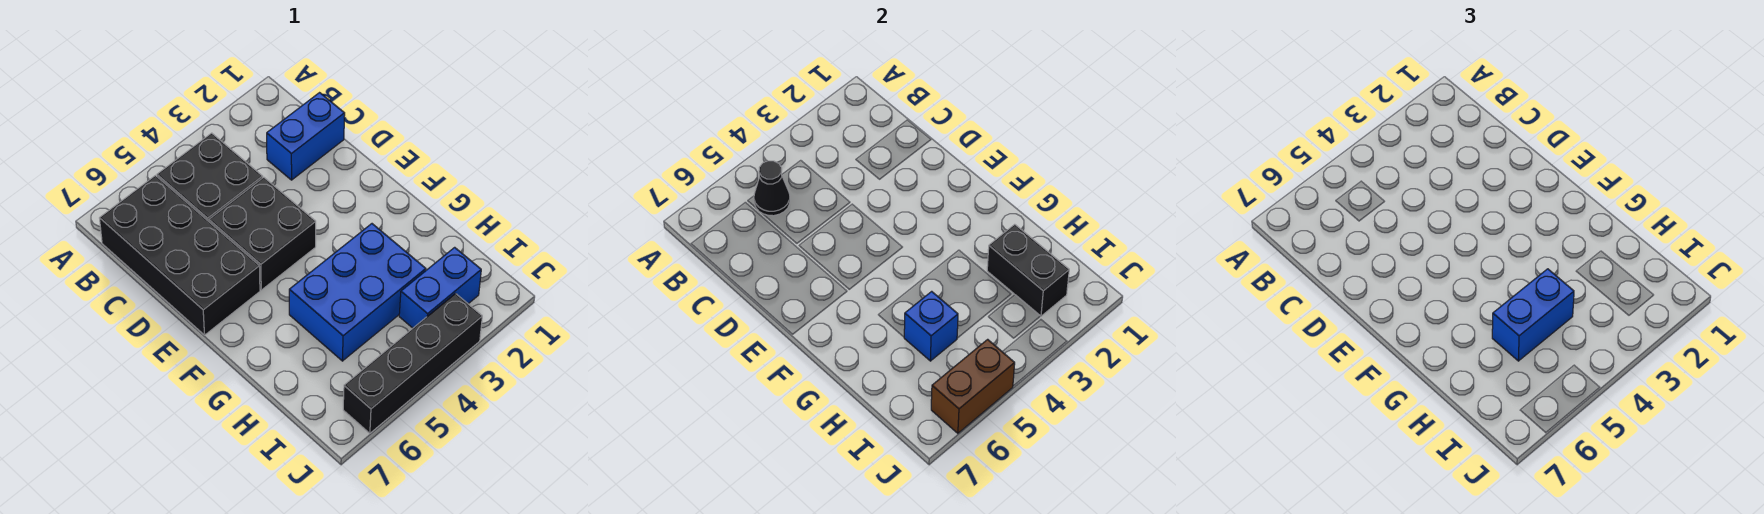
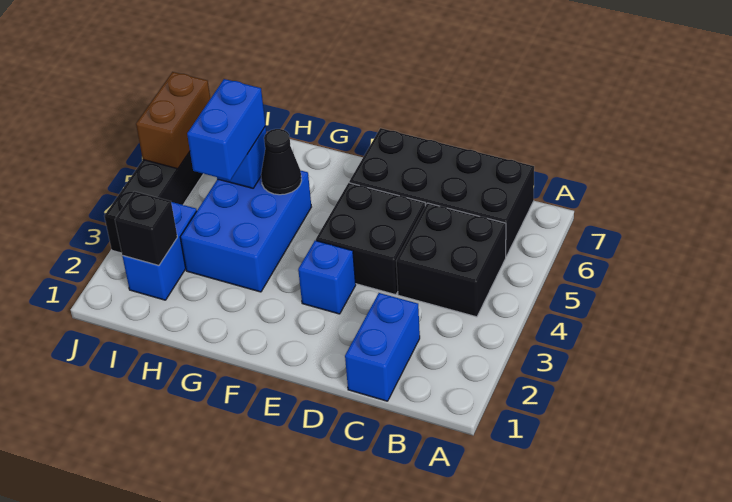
black 1x1 cone [754,161,790,216] -> black 1x1 cone moved to [261,129,302,195]
none -> blue 1x1 brick [298,241,356,314]
black 1x2 brick [987,224,1069,316] -> black 1x1 brick [115,191,177,266]

